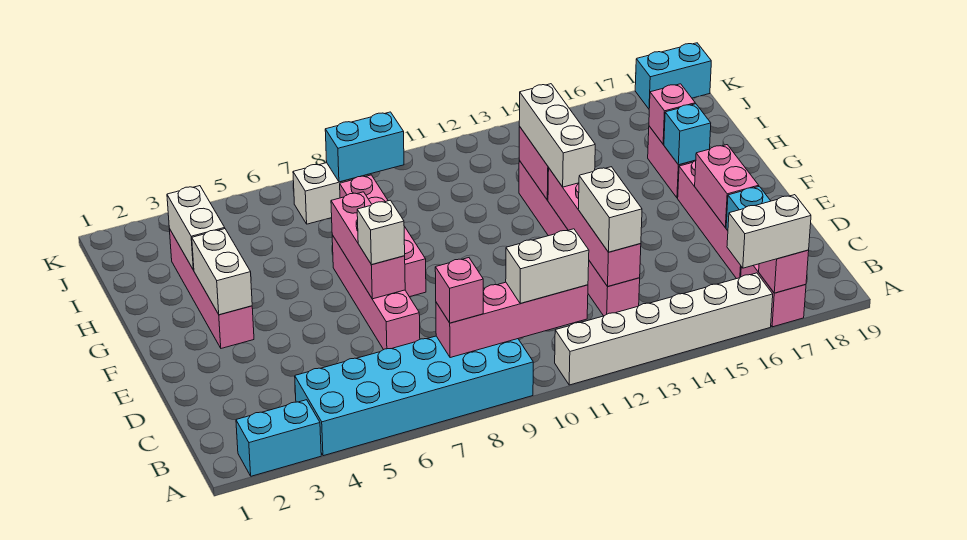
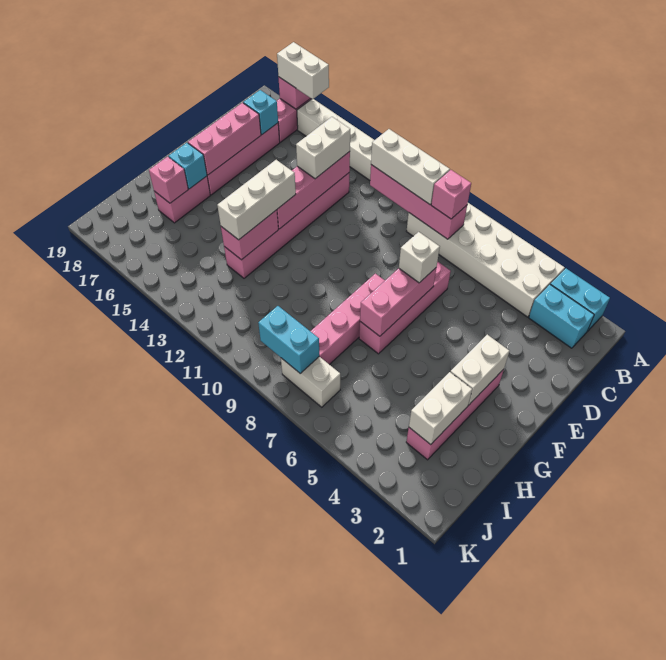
cyan 2x6 brick [295,336,533,456] -> white 2x6 brick [406,203,565,317]
white 1x2 brick [506,229,589,303] -> white 1x3 brick [371,129,450,204]
pink 1x2 brick [695,145,759,228] -> pink 1x3 brick [188,103,261,175]
cyan 1x2 brick [635,43,711,109] -> cyan 1x2 brick moved to [529,285,594,348]

